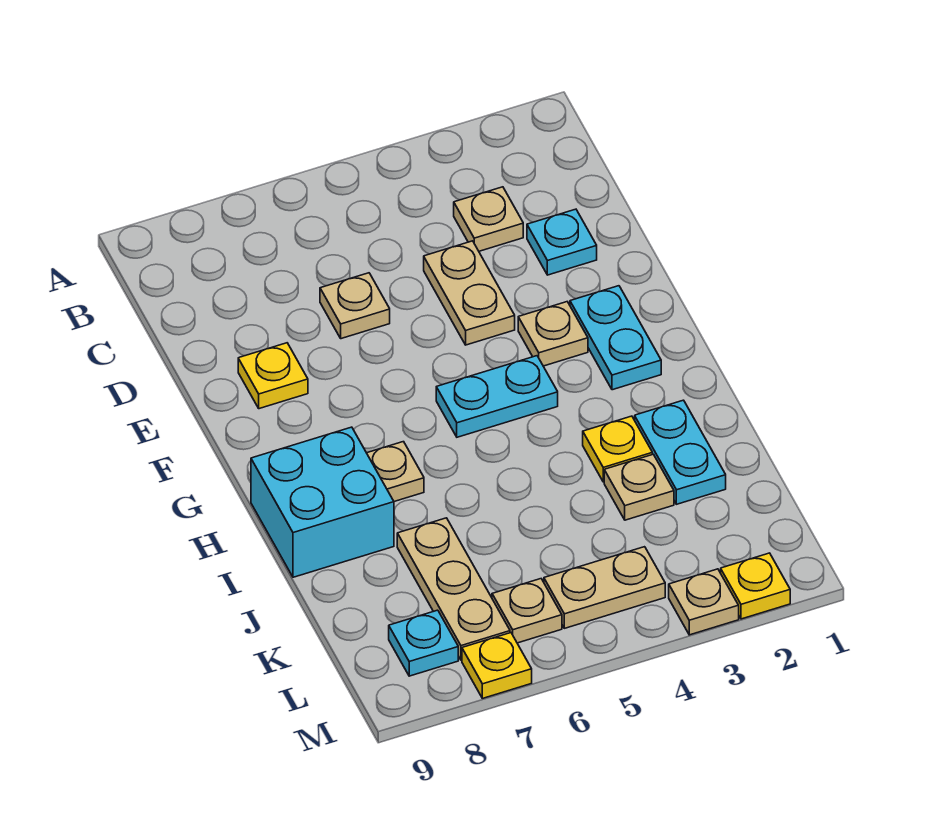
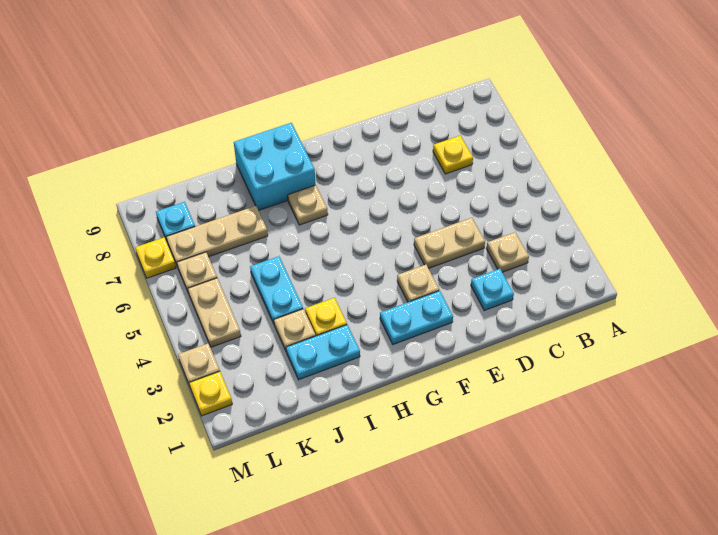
tan 1x1 plate [320,273,390,339] -> none
yellow 1x1 plate [238,343,308,409] -> yellow 1x1 plate moved to [433,136,473,174]
cyan 1x2 plate [436,356,558,437] -> cyan 1x2 plate moved to [250,256,303,323]

